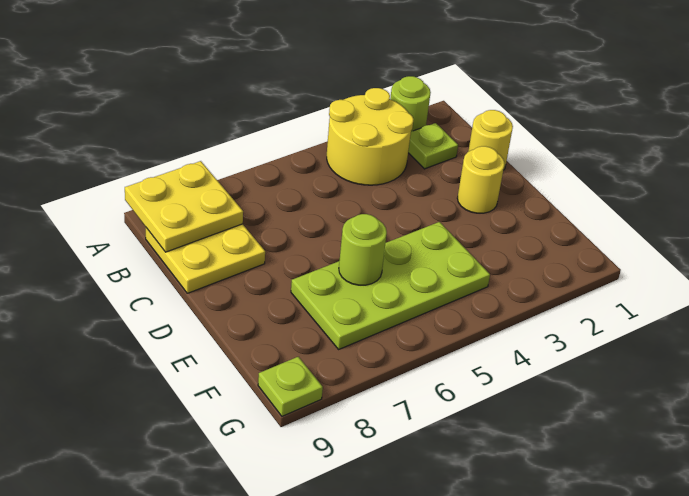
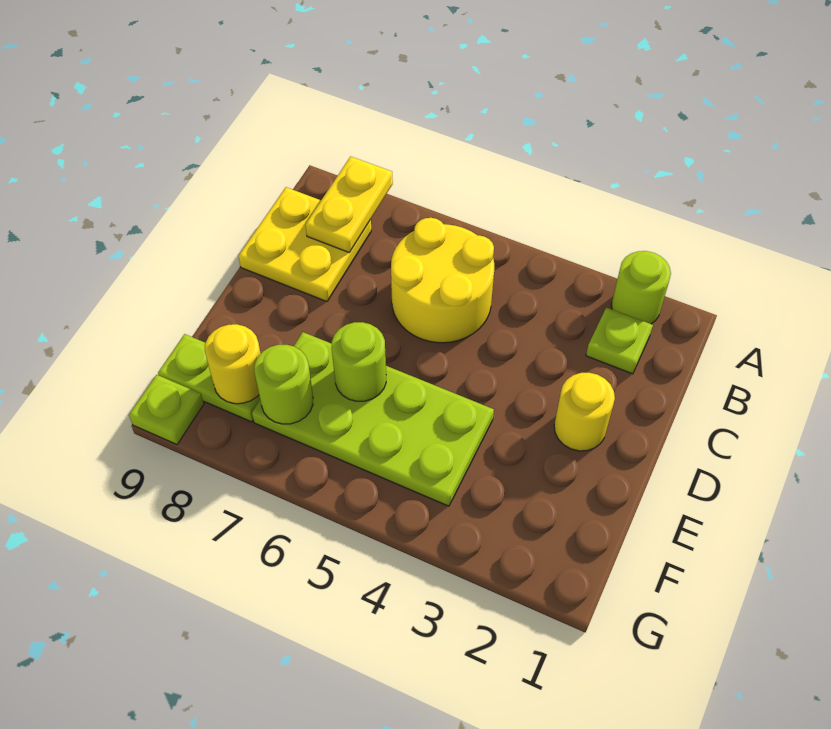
yellow 2x2 round brick [327,88,414,185] -> yellow 2x2 round brick moved to [391,218,494,343]
yellow 2x2 plate [125,161,243,252] -> yellow 1x2 plate [305,157,393,252]
yellow 1x1 round brick [468,110,513,170] -> yellow 1x1 round brick moved to [205,324,261,404]
none -> lime 1x1 round brick [254,345,313,424]
none -> lime 1x2 plate [158,334,260,422]

